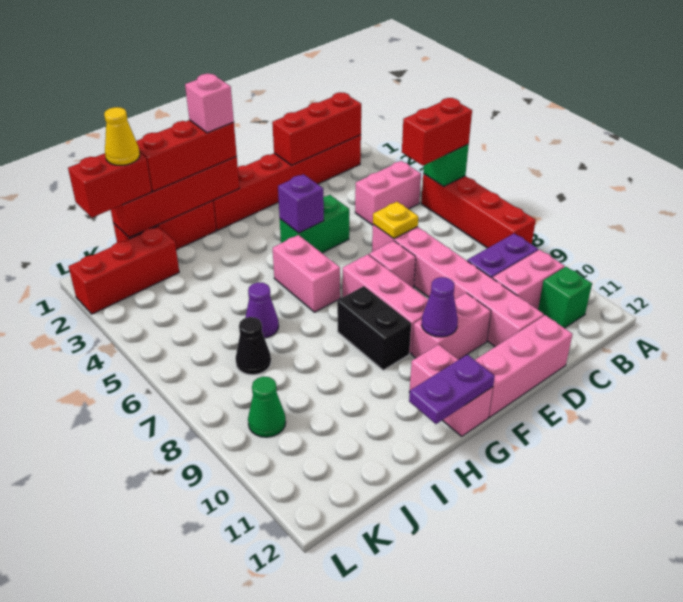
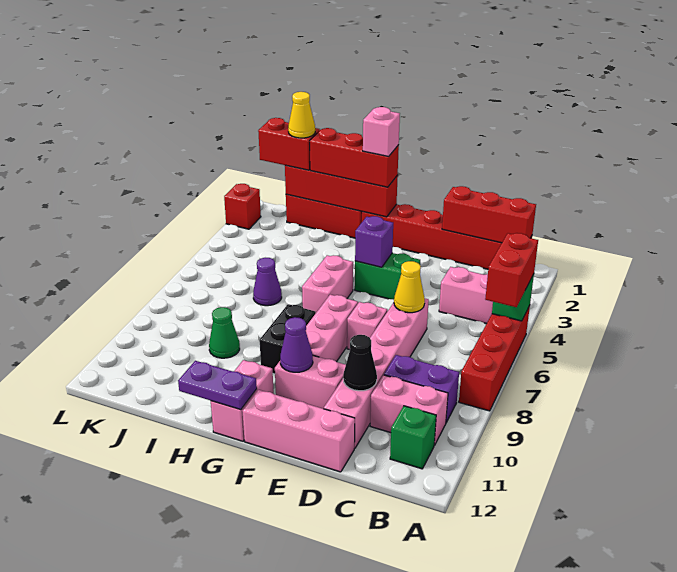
red 1x2 brick [402,98,472,166] -> red 1x2 brick turned to [485,233,538,307]
yellow 1x1 plate [373,202,418,239] -> yellow 1x1 cone [394,261,425,313]
red 1x3 brick [69,226,179,314] -> red 1x1 brick [224,184,261,229]
black 1x1 cone [236,317,271,375] -> black 1x1 cone moved to [343,335,377,391]
green 1x1 cone [248,377,286,437] -> green 1x1 cone moved to [209,307,240,358]

